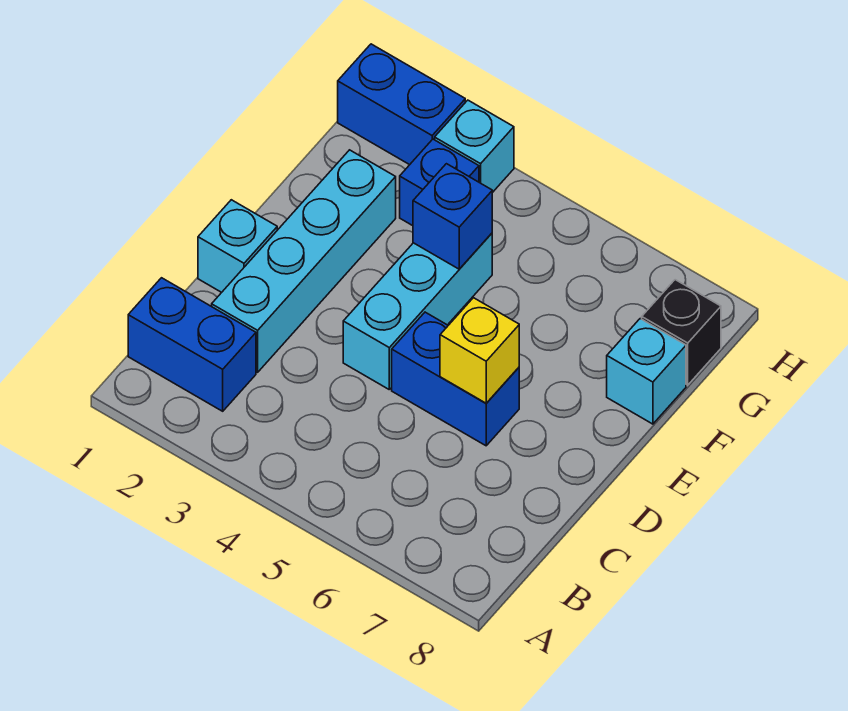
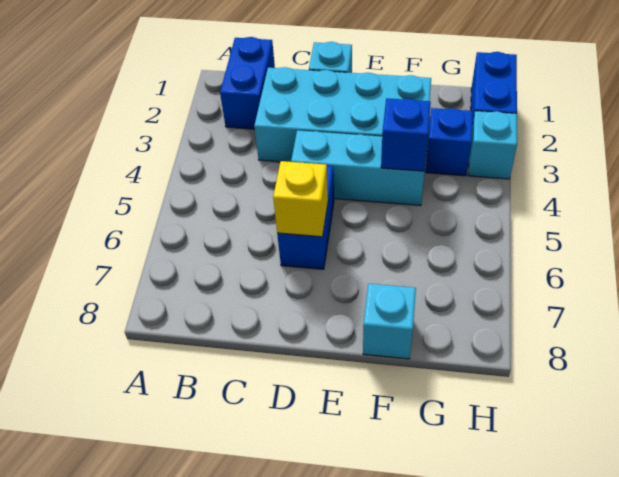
cyan 1x4 brick [212,150,396,372] -> cyan 2x4 brick [254,67,431,162]
black 1x1 brick [642,280,721,385] -> none

